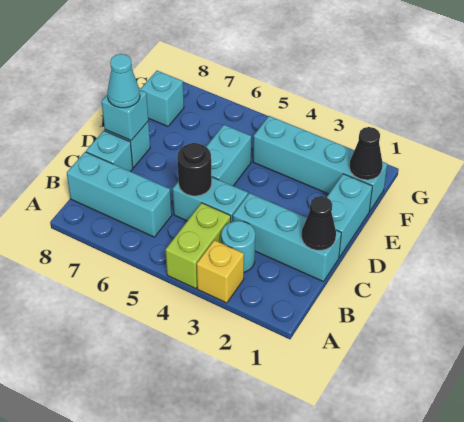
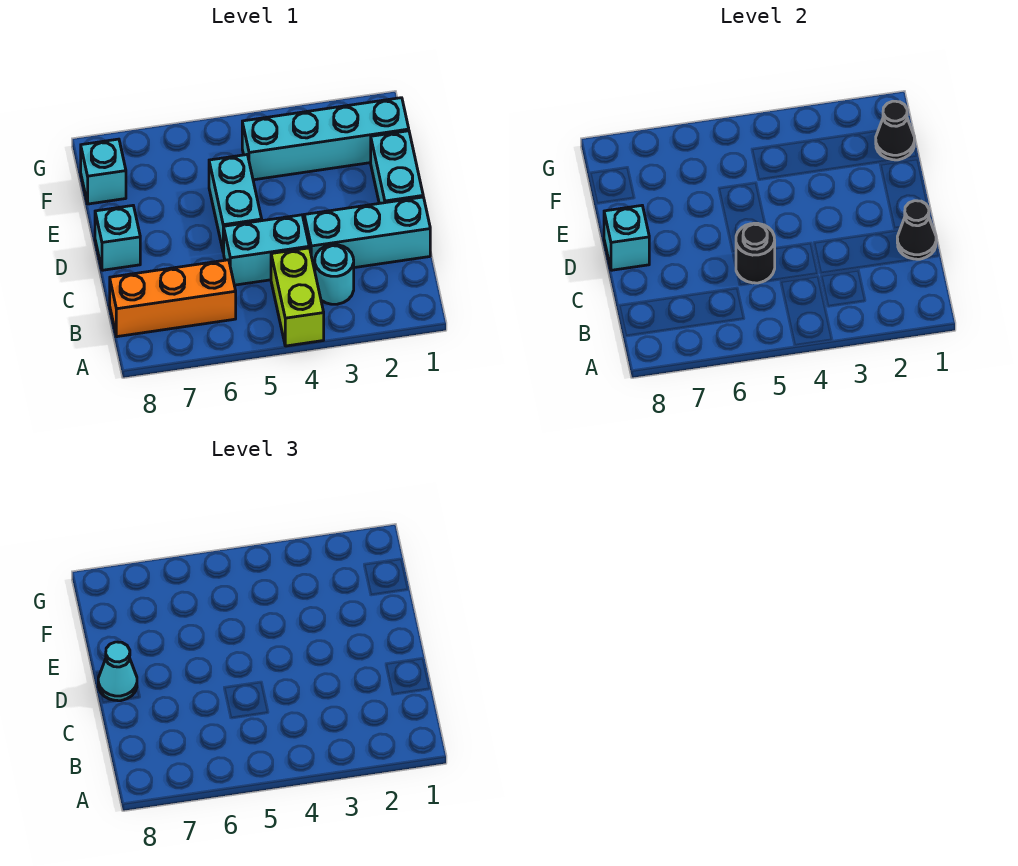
yellow 1x1 brick [197,240,244,303] -> none
cyan 1x3 brick [67,152,172,237] -> orange 1x3 brick [110,260,236,337]
cyan 1x1 brick [86,131,133,172] -> none

